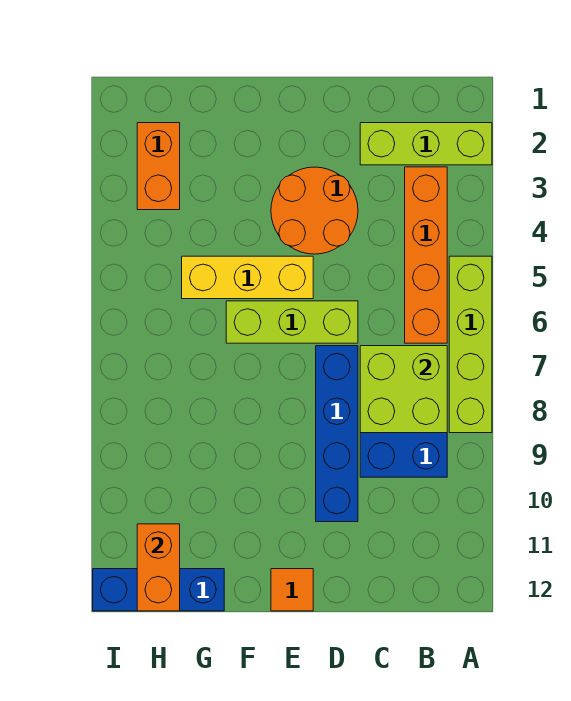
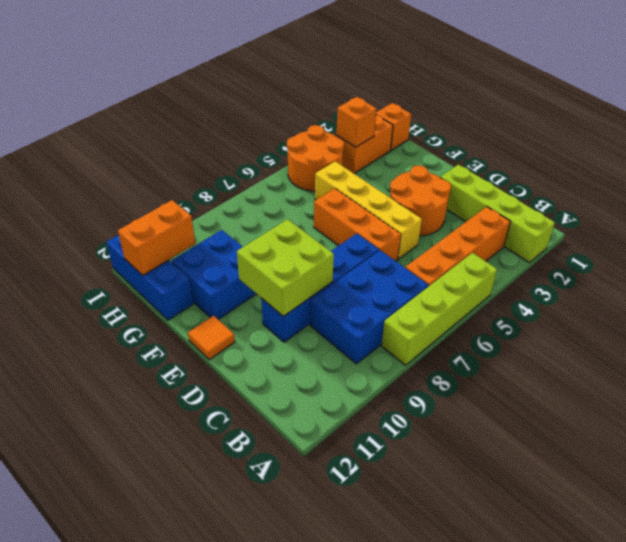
lime 1x3 brick [360,123,492,165] -> lime 1x4 brick [440,165,555,262]
lime 2x2 brick [360,346,447,433] -> lime 2x2 brick moved to [237,219,334,316]
lime 1x3 brick [226,301,358,343] -> orange 1x3 brick [314,188,401,261]
yellow 1x3 brick [182,256,313,299] -> yellow 1x4 brick [315,161,422,259]
none -> blue 2x2 brick [171,230,256,320]
none -> orange 1x1 brick [376,103,411,150]
none -> orange 1x1 brick [337,97,376,147]
none -> orange 2x2 round brick [287,125,344,191]

